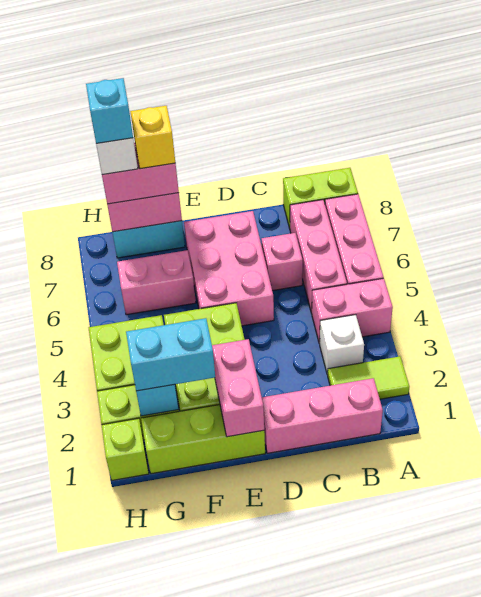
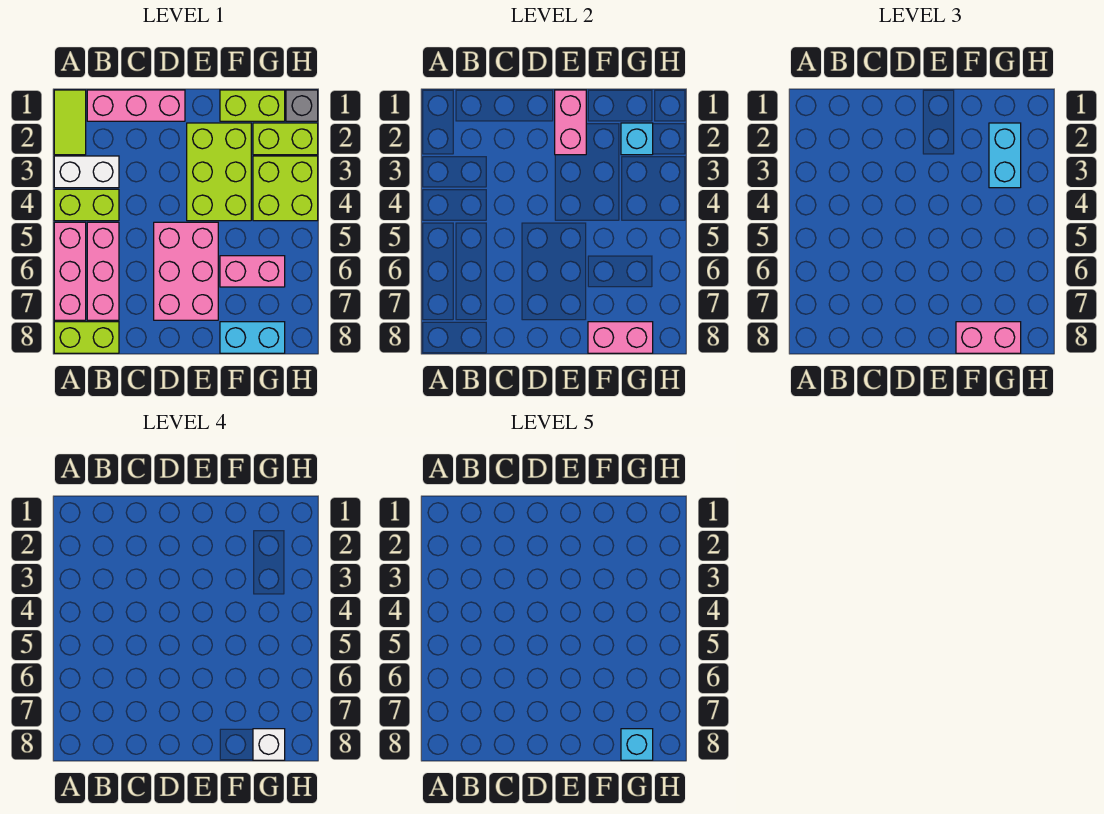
lime 1x2 tile [328,356,409,399] -> lime 1x2 tile turned to [54,90,86,155]
pink 1x2 brick [312,278,393,344] -> lime 1x2 brick [54,189,119,221]
white 1x1 brick [320,315,364,375] -> white 1x2 brick [54,156,119,188]
pink 1x1 brick [262,233,303,291] -> none
lime 1x3 brick [141,405,265,474] -> lime 1x2 brick [220,90,285,121]
cyan 1x2 brick [126,318,215,391] -> cyan 1x2 brick turned to [989,123,1021,188]
yellow 1x1 brick [130,106,175,169] -> none
lime 1x1 brick [102,418,149,480] -> grey 1x1 brick [286,90,318,121]

